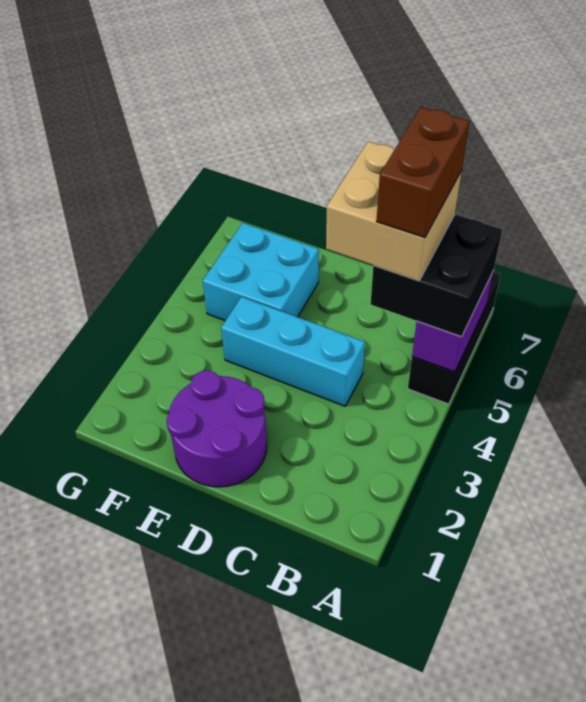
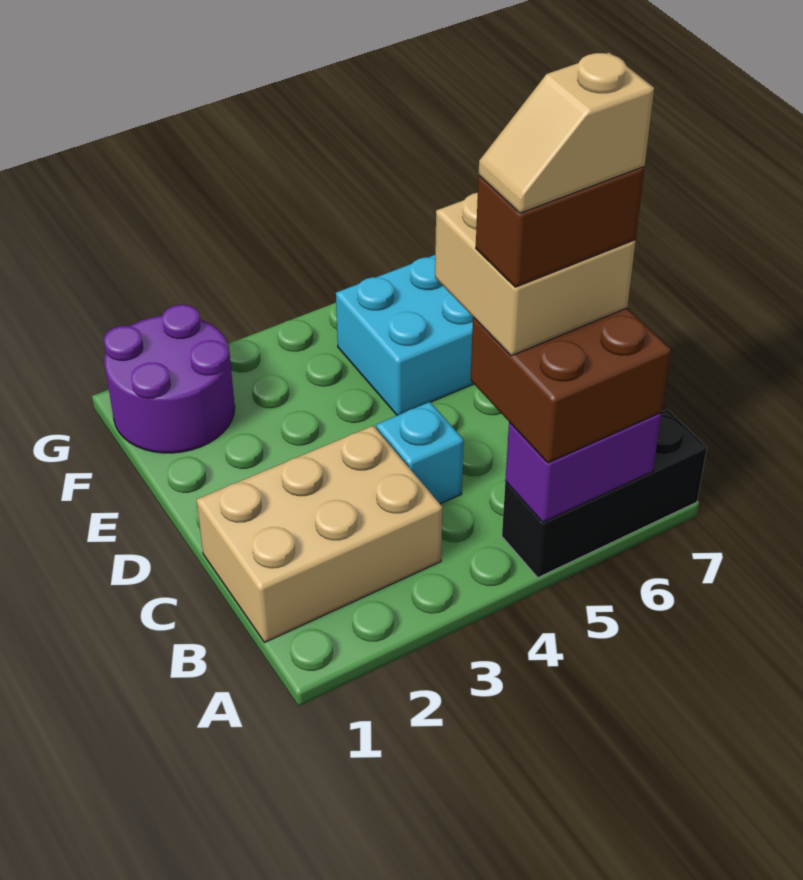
black 2x2 brick [371,214,502,337] -> brown 2x2 brick [471,308,671,463]
none -> tan 2x3 brick [197,426,442,643]
none -> tan 1x2 slope [478,53,654,213]
cyan 1x3 brick [221,297,365,406] -> cyan 1x1 brick [376,402,464,504]
purple 2x2 round brick [167,371,267,487] -> purple 2x2 round brick moved to [104,305,235,453]

